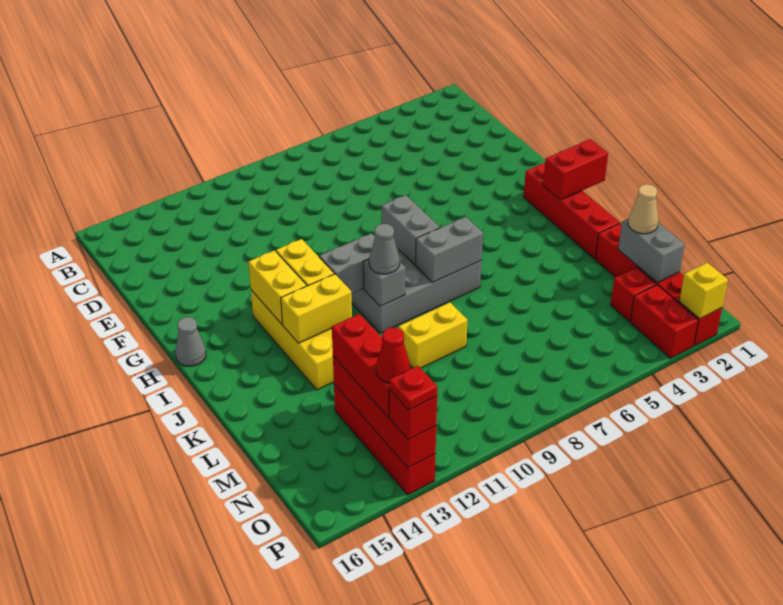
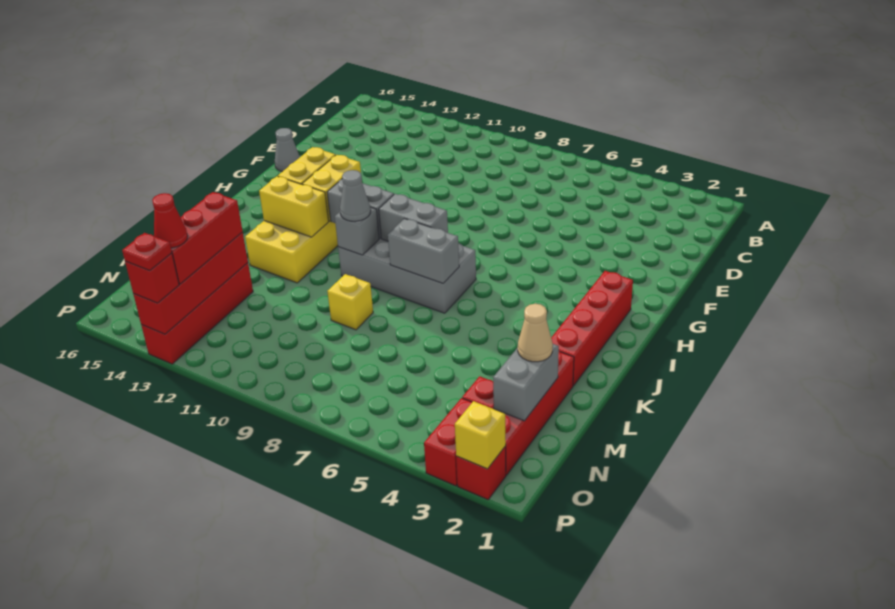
grey 1x2 brick [382,195,440,265] -> grey 1x2 brick turned to [379,194,448,241]
grey 1x1 cone [175,317,206,366] -> grey 1x1 cone moved to [275,128,300,172]
red 1x2 brick [543,139,608,200] -> none
yellow 1x2 brick [399,302,467,368] -> yellow 1x1 brick [327,274,373,330]

